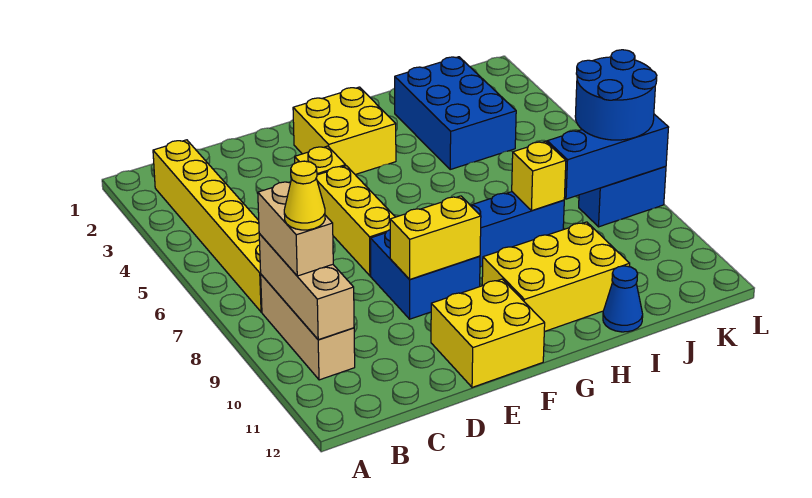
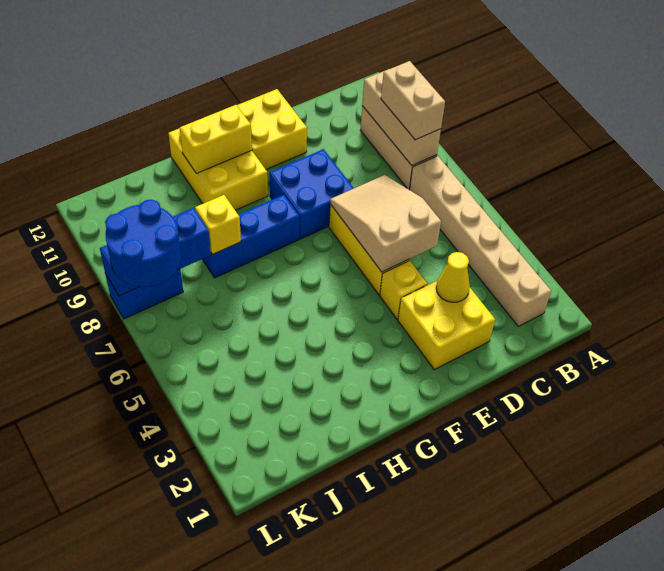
yellow 1x6 brick [153,140,262,312] -> tan 1x6 brick [410,156,551,326]
yellow 1x1 cone [284,161,325,230] -> yellow 1x1 cone moved to [436,252,470,302]
none -> tan 2x3 slope [330,175,441,272]
yellow 1x2 brick [390,196,481,279] -> yellow 1x2 brick moved to [180,105,252,173]
yellow 2x2 brick [293,87,396,175] -> yellow 2x2 brick moved to [398,280,495,370]
yellow 2x3 brick [482,222,630,332] -> yellow 2x3 brick turned to [168,128,268,210]
blue 2x3 brick [395,57,516,169] -> none
blue 1x1 cone [603,266,643,332] -> none

